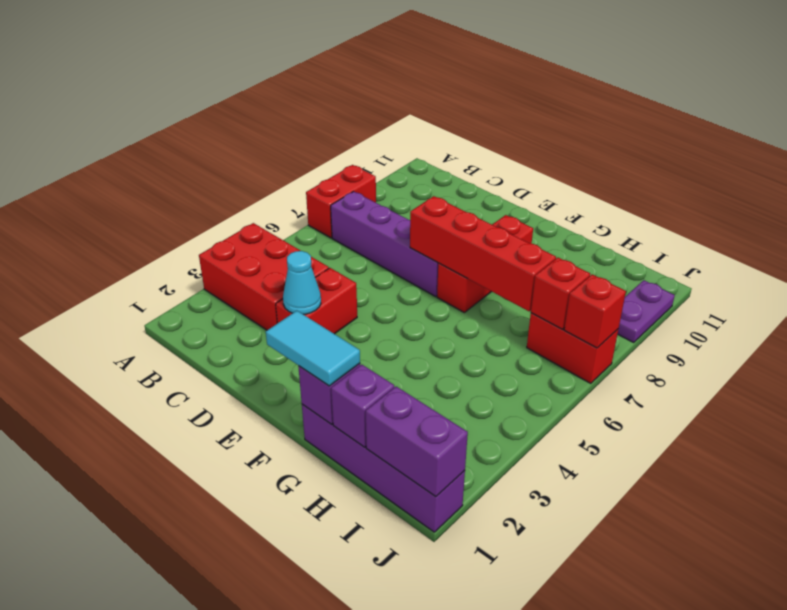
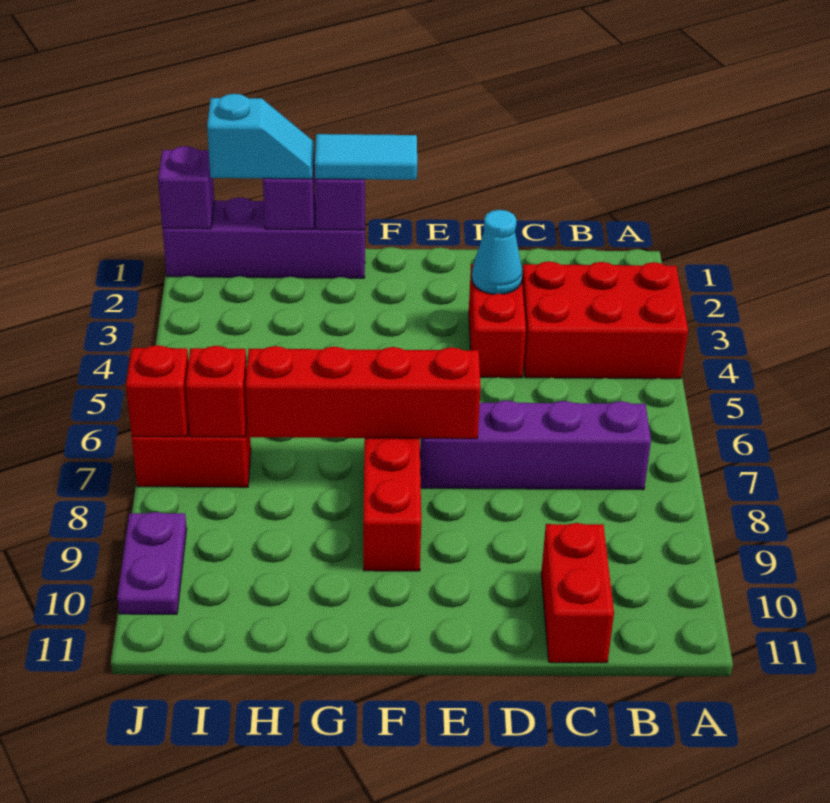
red 1x2 brick [306,165,376,238] -> red 1x2 brick moved to [541,523,614,663]
none -> cyan 1x2 slope [207,94,314,179]
purple 1x2 brick [366,386,468,496] -> purple 1x1 brick [158,146,214,229]

